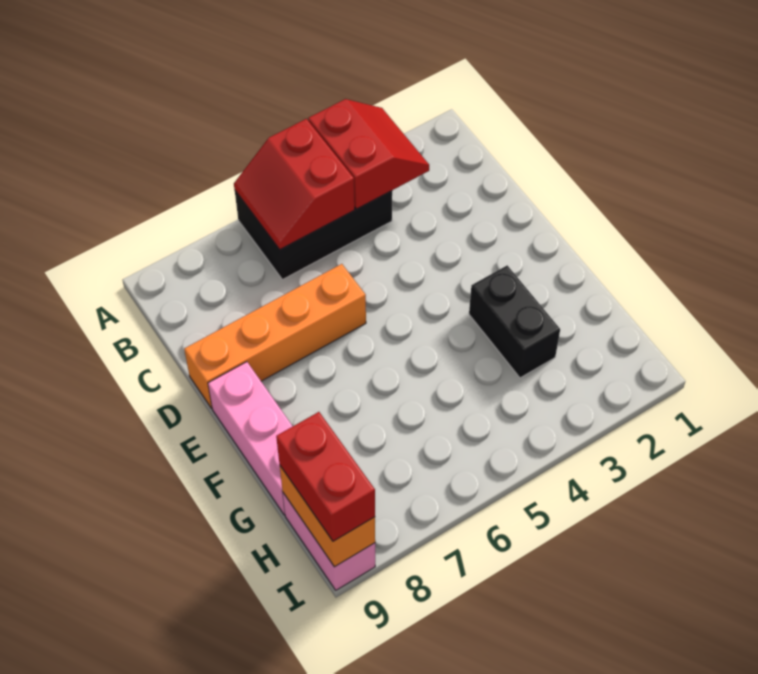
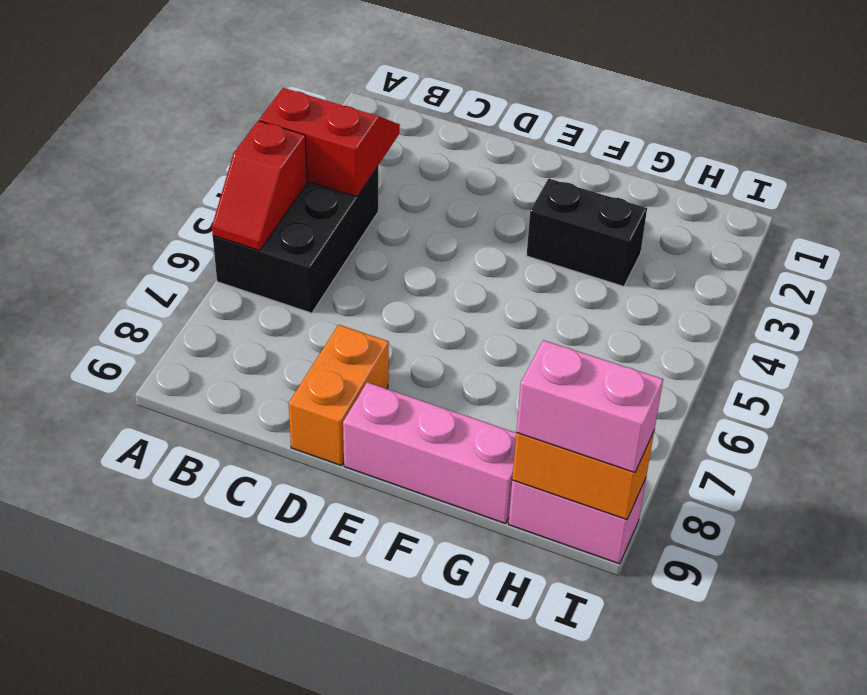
red 2x2 slope [234,119,355,249] -> red 1x2 slope [212,121,307,251]
orange 1x4 brick [184,264,366,408] -> orange 1x2 brick [289,325,389,466]
red 1x2 brick [276,412,375,541] -> pink 1x2 brick [516,340,663,473]

